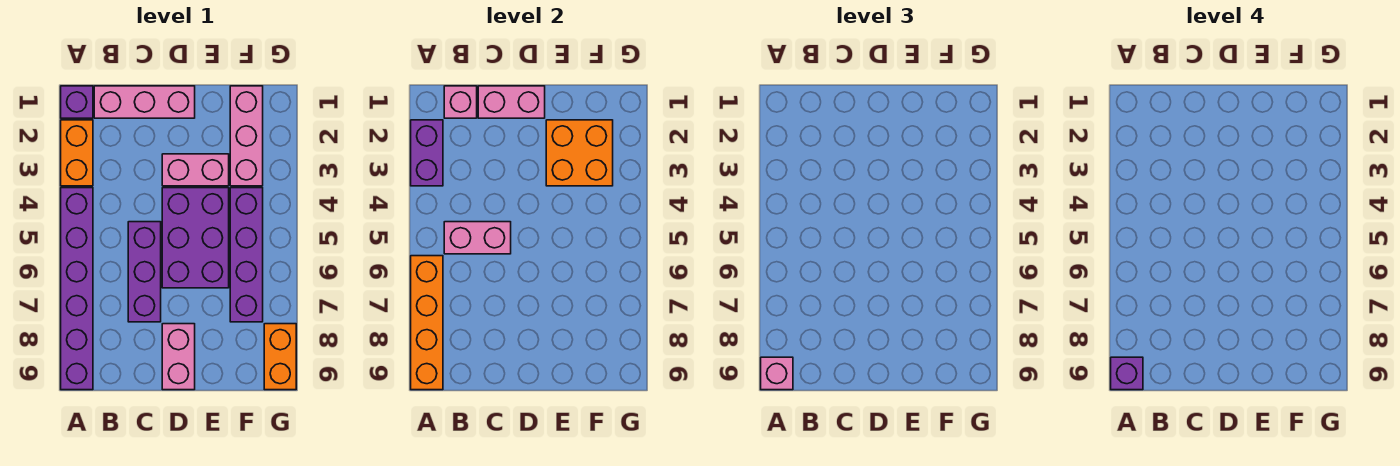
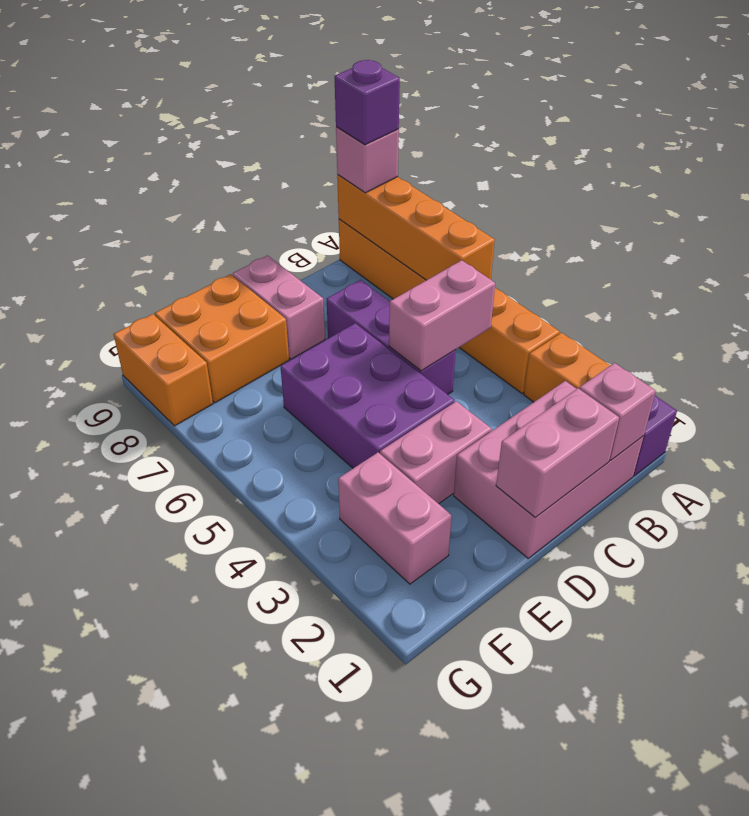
purple 1x2 brick [411,120,443,186] -> none
purple 1x6 brick [61,188,93,390] -> orange 1x6 brick [339,219,560,393]
pink 1x3 brick [94,86,195,118] -> pink 2x3 brick [454,381,643,558]
orange 2x2 brick [546,120,613,186] -> orange 2x2 brick moved to [155,274,289,403]
pink 1x3 brick [230,86,263,186] -> pink 1x2 brick [338,453,452,584]
purple 1x4 brick [230,188,263,322] -> none

